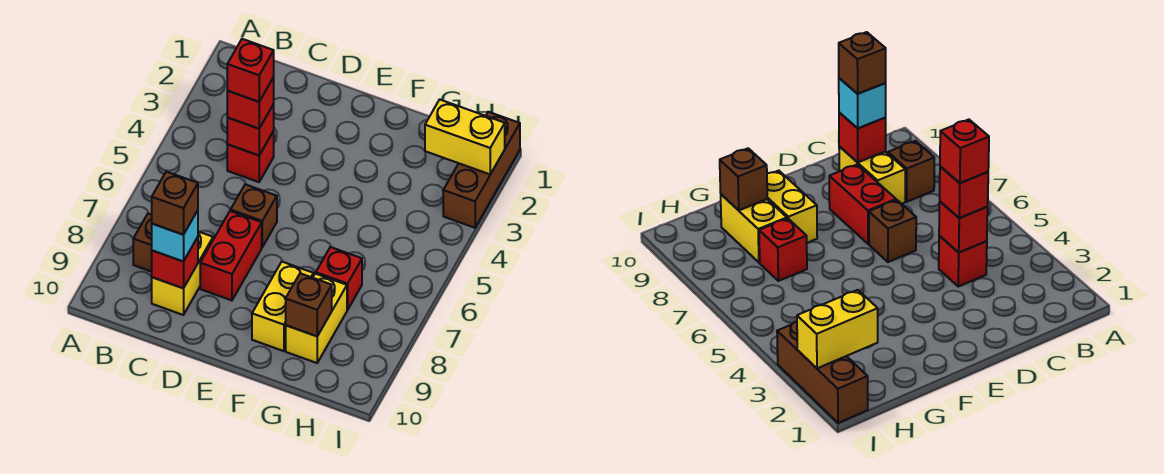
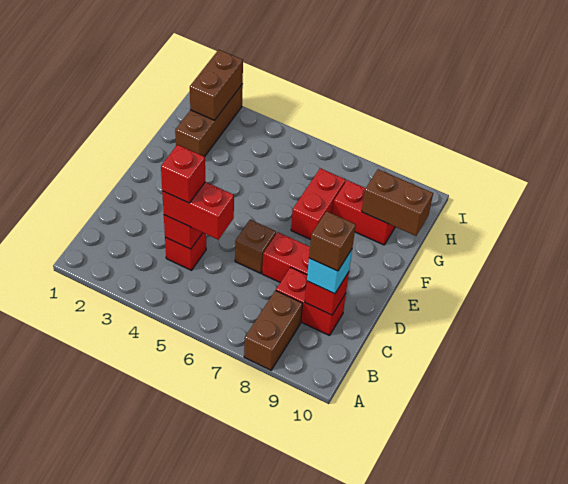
brown 1x1 brick [133,213,152,272] -> brown 1x2 brick [244,291,303,370]
red 1x1 brick [227,78,274,129] -> red 1x2 brick [162,182,234,240]
yellow 1x2 brick [152,232,213,315] -> red 1x2 brick [276,267,346,336]
yellow 1x2 brick [252,262,313,351] -> none
red 1x1 brick [316,247,362,310] -> red 1x2 brick [291,168,346,240]
yellow 1x2 brick [286,273,347,363] -> red 1x2 brick [333,180,395,245]
brown 1x1 brick [286,273,332,336] -> brown 1x2 brick [362,169,433,236]
yellow 1x2 brick [425,99,505,174] -> brown 1x2 brick [190,50,243,120]
brown 1x3 brick [443,112,520,228] -> brown 1x3 brick turned to [175,84,243,157]

